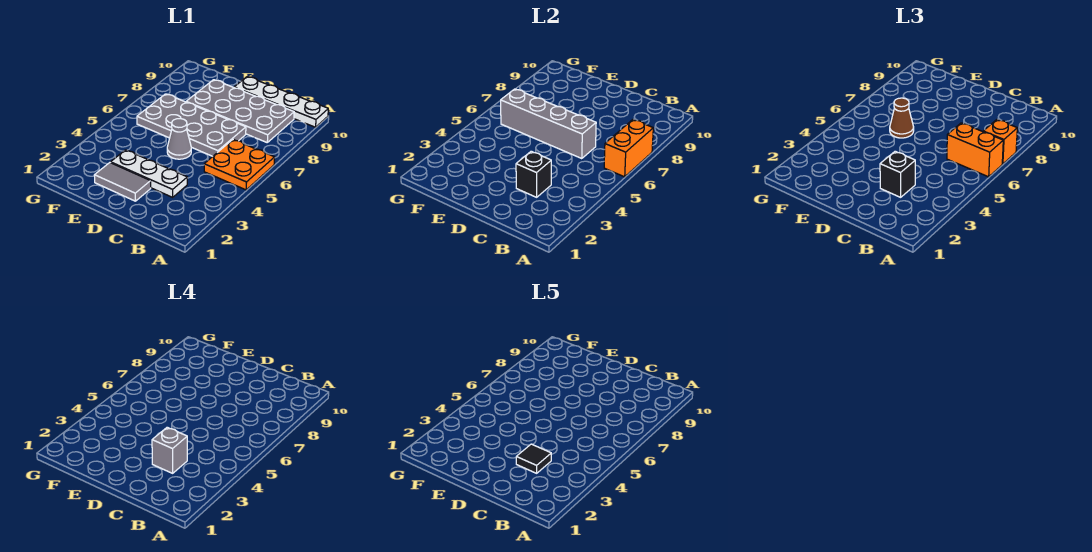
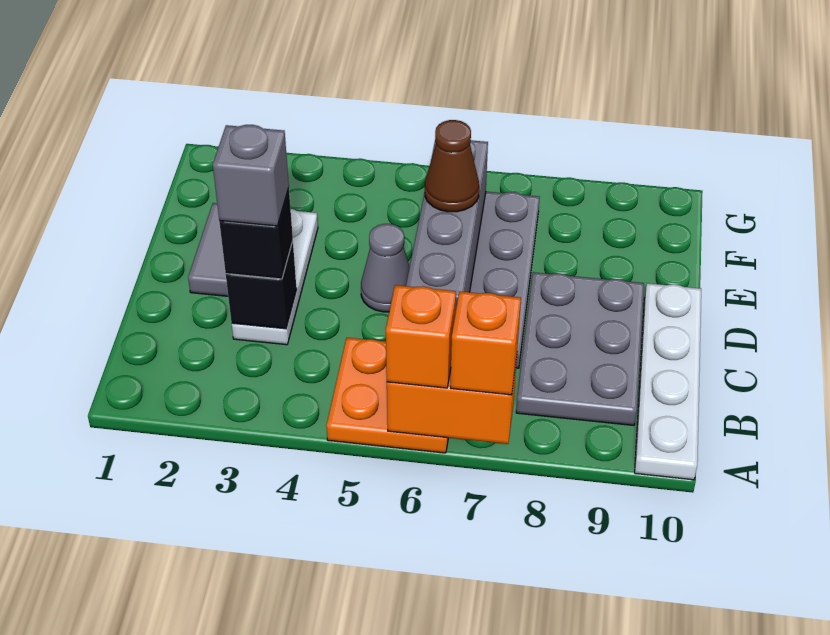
orange 1x2 brick [947,123,1003,177] -> orange 1x1 brick [386,285,456,388]
grey 2x4 plate [186,80,294,142] -> grey 2x3 plate [516,272,644,425]
black 1x1 tile [516,444,551,473] -> none

